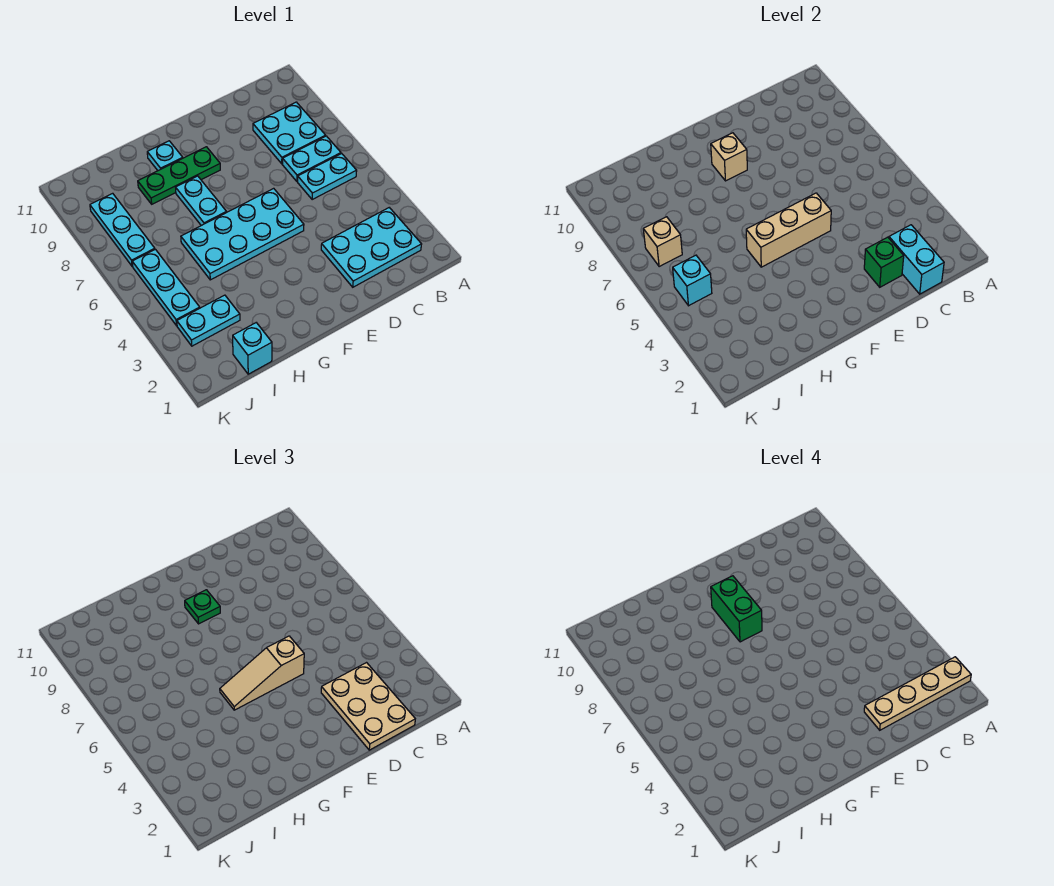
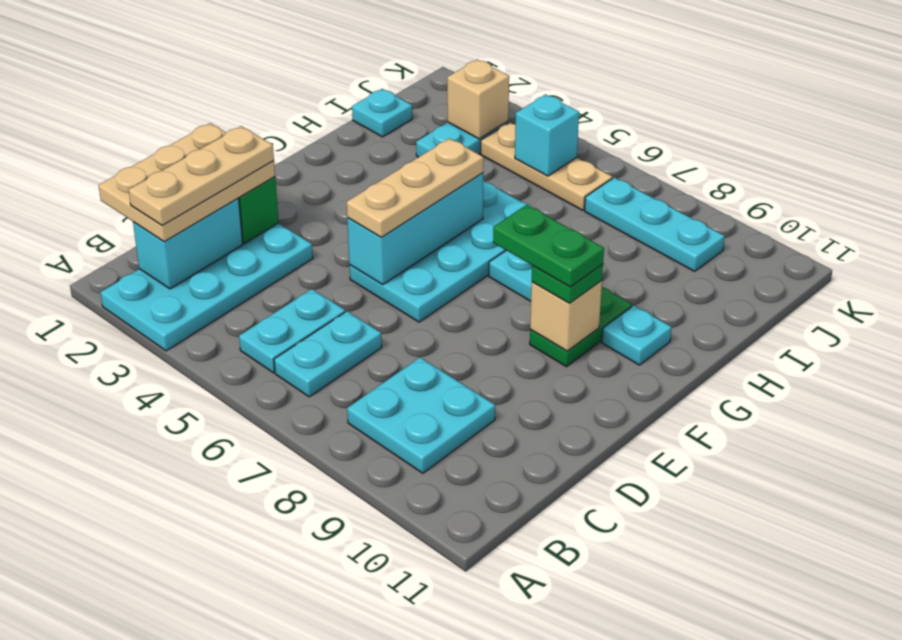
tan 1x4 plate [864,657,971,730] -> tan 1x3 plate [129,126,274,225]
cyan 2x3 plate [321,208,422,287] -> cyan 2x4 plate [100,223,313,351]
cyan 1x2 plate [282,136,341,181] -> cyan 1x2 plate moved to [239,289,345,373]
cyan 1x2 brick [889,225,944,294] -> cyan 1x2 brick turned to [133,199,243,289]
tan 2x3 plate [321,663,415,750] -> tan 2x3 plate turned to [99,123,275,242]
tan 1x3 brick [746,193,831,267] -> cyan 1x3 brick [347,173,483,284]
tan 1x3 slope [220,636,304,710] -> tan 1x3 plate [347,138,484,237]
green 1x2 brick [711,576,762,642] -> green 1x2 plate [493,205,604,287]
green 1x3 plate [138,147,220,204] -> green 1x2 plate [530,287,632,367]
cyan 1x1 brick [233,323,272,374] -> cyan 1x1 plate [352,89,412,137]
cyan 1x3 plate [132,249,200,326] -> tan 1x3 plate [481,122,612,210]
tan 1x1 brick [643,217,682,267] -> tan 1x1 brick moved to [447,60,509,139]

